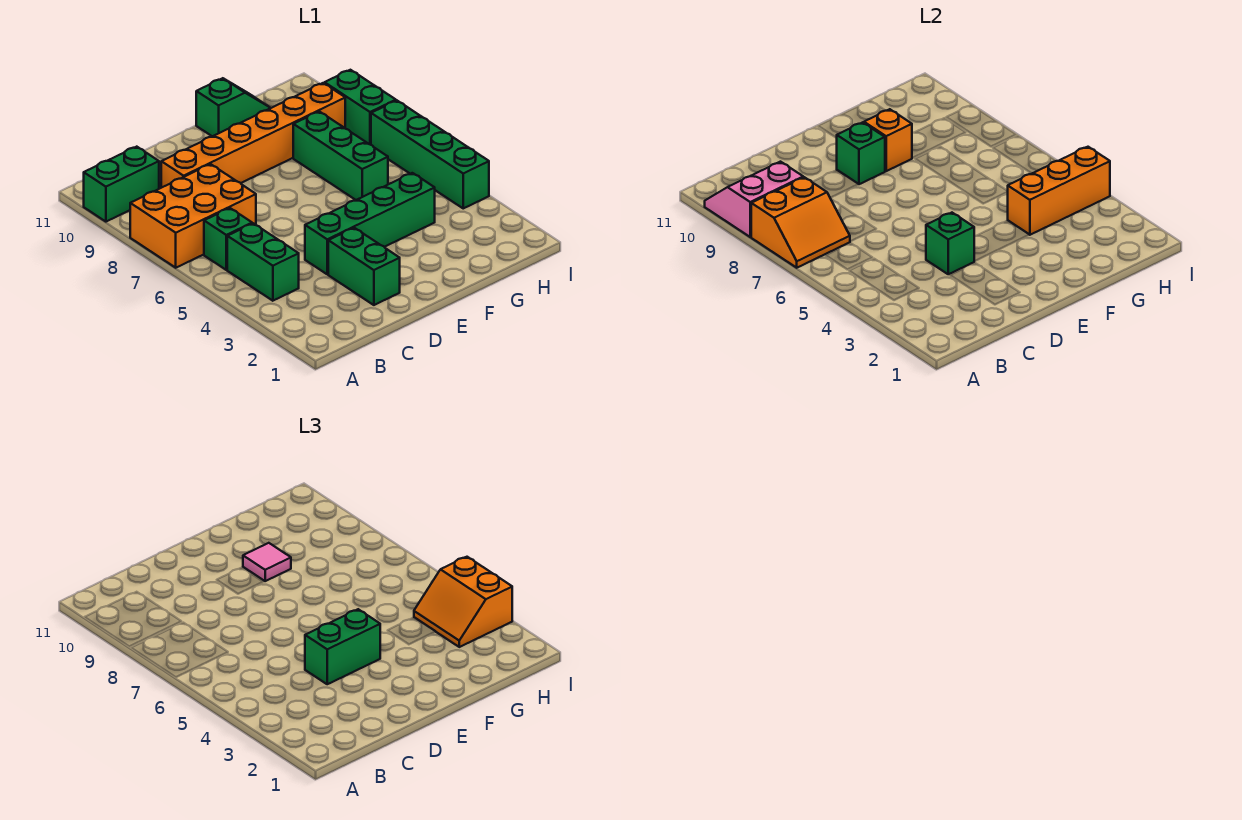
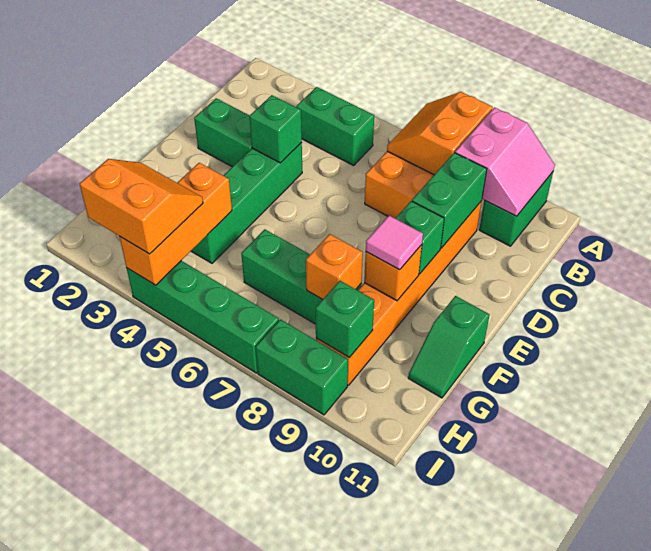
green 1x1 brick [204,208,252,270] -> green 1x1 brick moved to [316,281,374,357]
green 1x2 brick [305,609,380,684] -> green 1x2 brick moved to [412,153,487,248]
none -> orange 1x1 brick [306,234,363,300]

